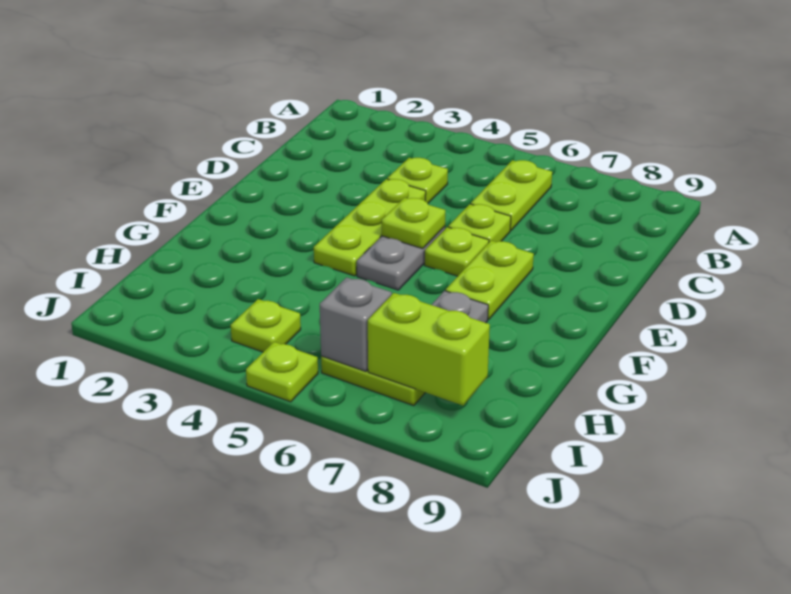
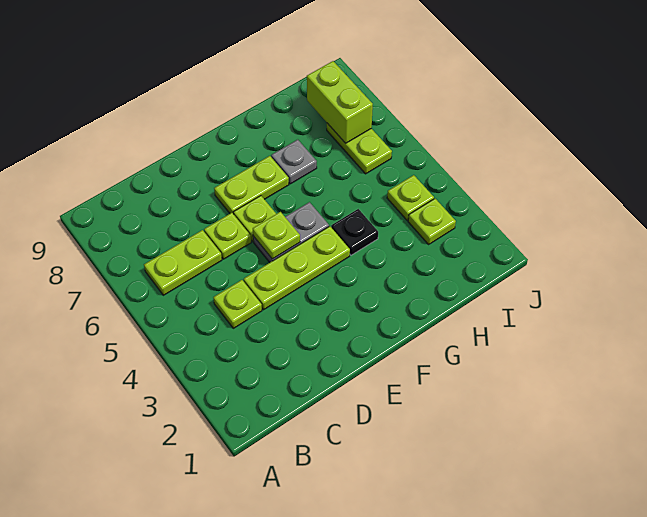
none -> black 1x1 plate [331,209,378,255]
grey 1x1 brick [320,277,392,371] -> none
lime 1x1 plate [246,342,318,402] -> lime 1x1 plate moved to [408,199,456,244]

